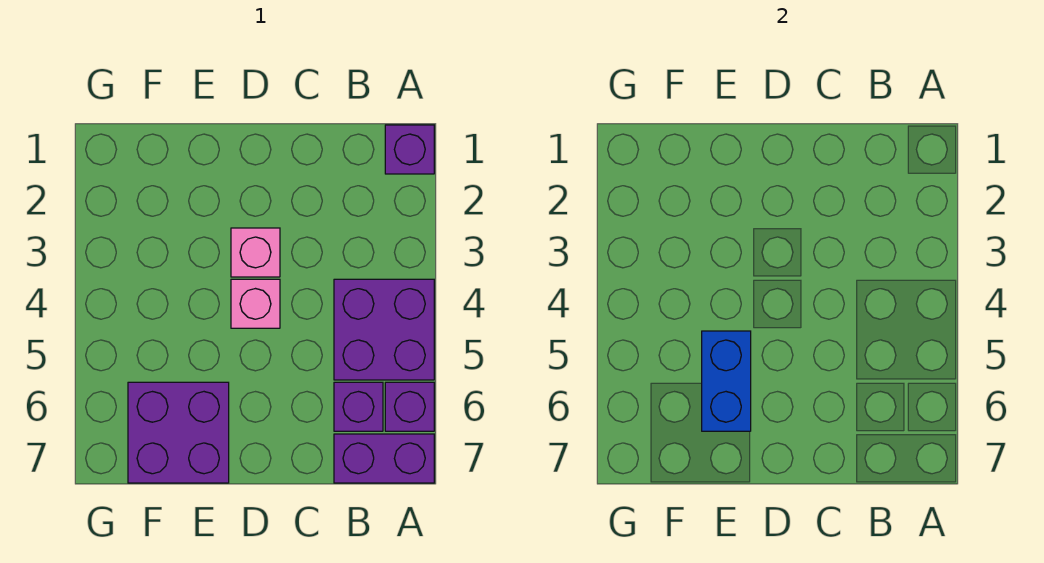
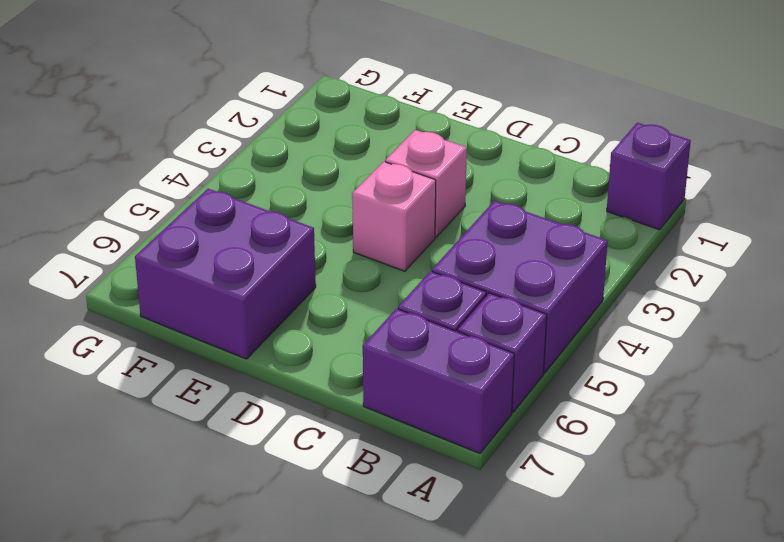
blue 1x2 brick [702,331,751,431] -> none

